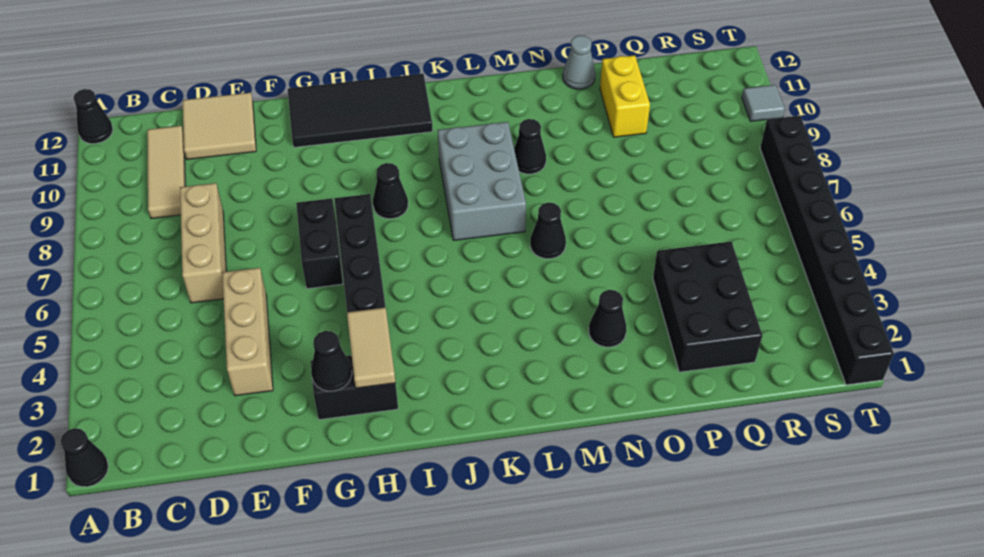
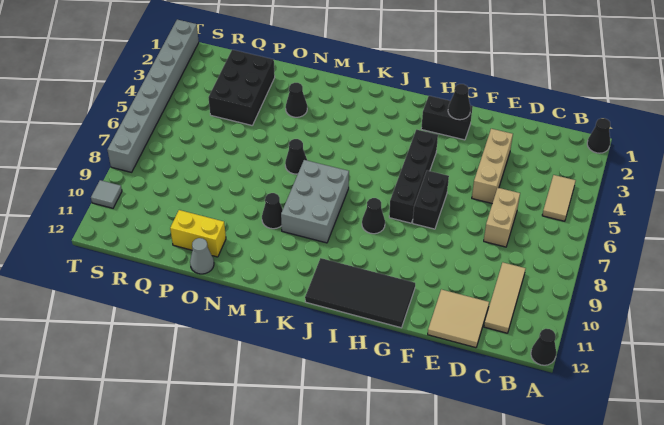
tan 1x3 brick [180,183,226,303] -> tan 1x2 brick [484,188,520,247]
tan 1x2 tile [347,308,395,388] -> tan 1x2 tile moved to [542,175,576,221]
yellow 1x2 brick [600,55,650,137] -> yellow 1x2 brick turned to [170,210,226,257]
black 1x8 brick [760,116,894,385] -> grey 1x8 brick [107,20,199,172]

